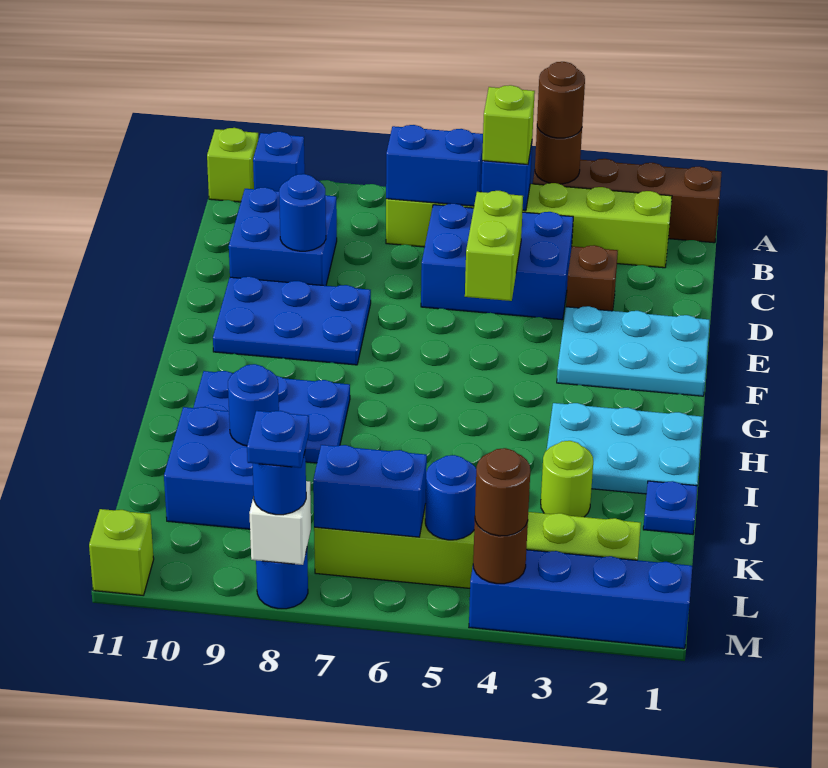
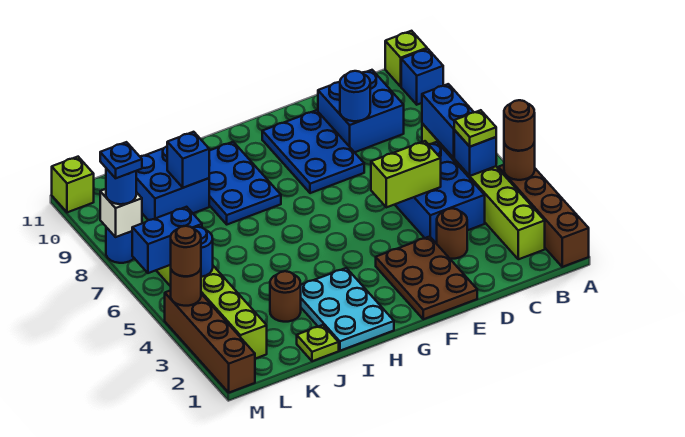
lime 1x1 brick [482,85,535,164] -> lime 1x1 plate [454,110,496,147]
brown 1x1 brick [566,245,618,311] -> brown 1x1 round brick [437,208,467,259]
cyan 2x3 plate [557,306,710,396] -> brown 2x3 plate [376,236,477,319]
blue 1x1 plate [643,481,697,534] -> lime 1x1 plate [297,325,339,361]
lime 1x1 round brick [541,441,593,517] -> brown 1x1 round brick [270,271,301,322]
blue 1x1 round brick [228,364,279,446] -> blue 1x1 brick [167,132,209,188]
blue 1x2 brick [313,445,427,537] -> blue 1x2 brick turned to [132,207,202,273]
blue 1x4 brick [469,550,692,649] -> brown 1x4 brick [165,290,255,393]

